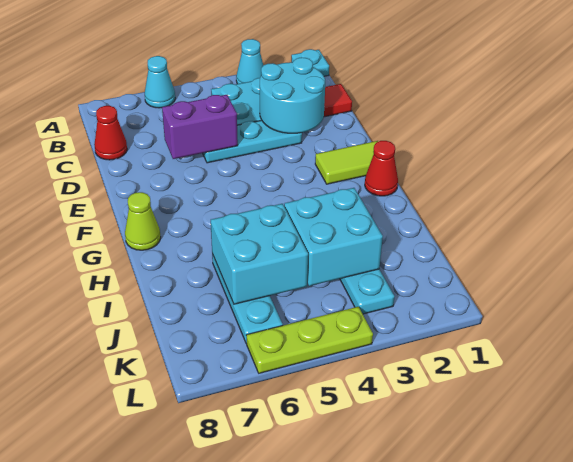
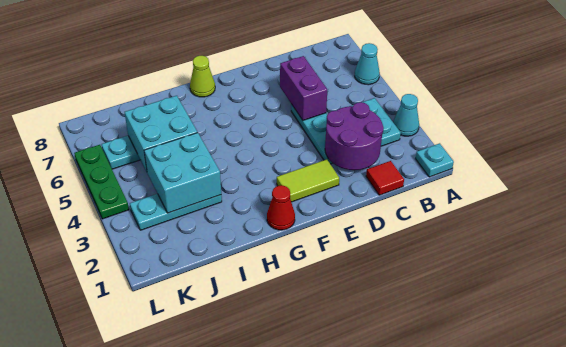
cyan 2x2 round brick [260,58,325,133] -> purple 2x2 round brick [325,102,384,170]
red 1x1 cone [94,106,127,160] -> none
lime 1x2 tile [315,141,378,184] -> lime 1x2 tile turned to [277,159,339,202]
lime 1x3 plate [246,307,373,373] -> green 1x3 plate [74,145,129,219]

